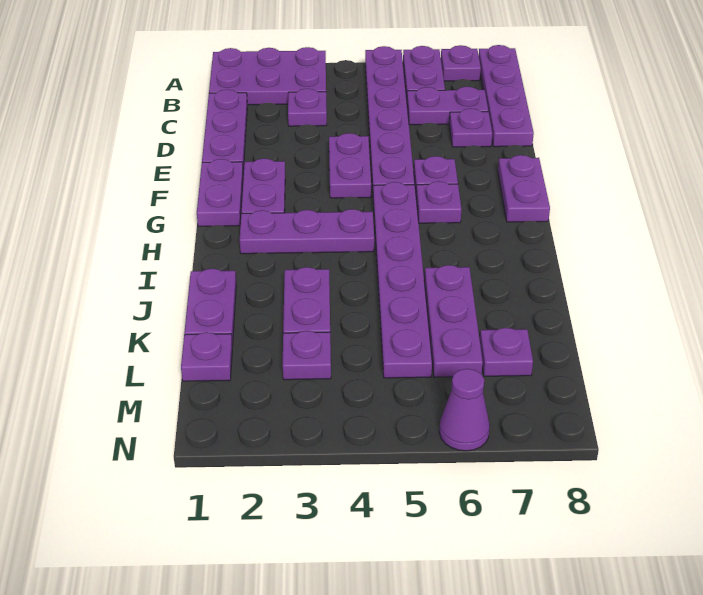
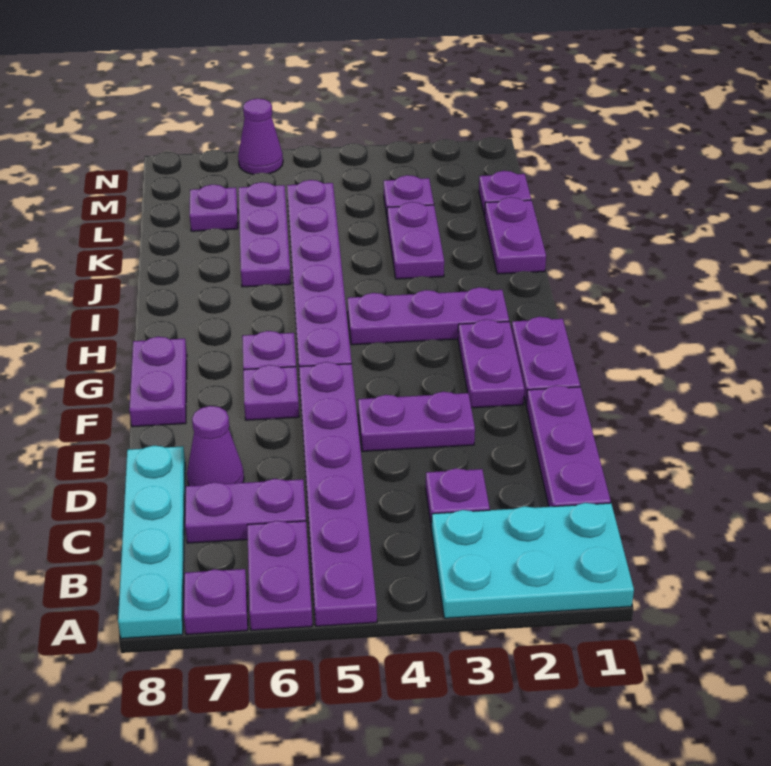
purple 2x3 plate [209,47,326,105] -> cyan 2x3 plate [432,503,634,618]
purple 1x4 plate [479,45,534,147] -> cyan 1x4 plate [118,446,185,639]
purple 1x1 plate [449,109,492,147] -> purple 1x1 cone [187,406,244,486]
purple 1x2 plate [329,133,371,198] -> purple 1x2 plate turned to [358,392,475,451]

